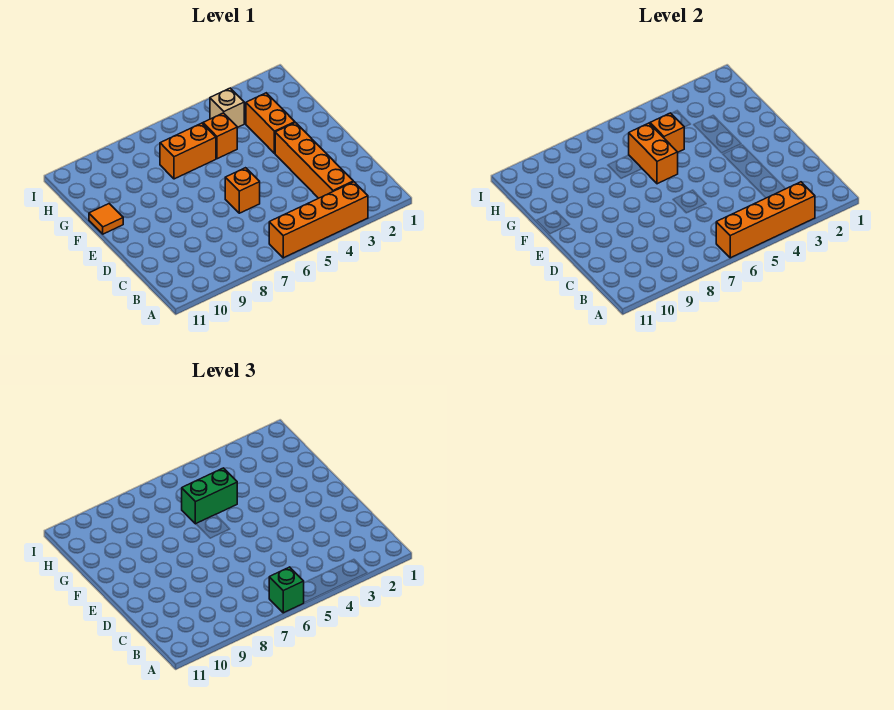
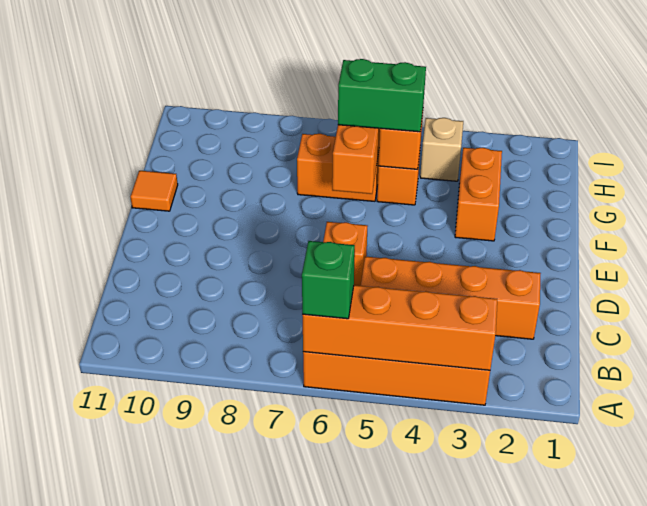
orange 1x4 brick [275,123,353,198] -> orange 1x4 brick turned to [361,256,541,339]

